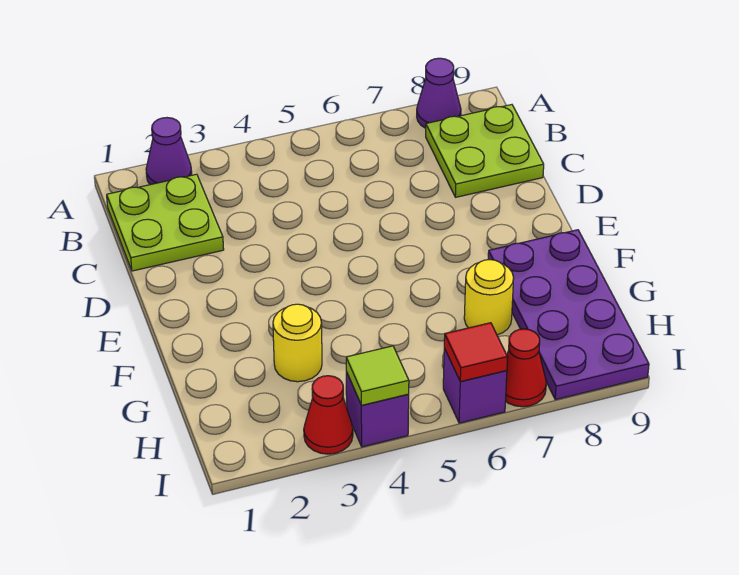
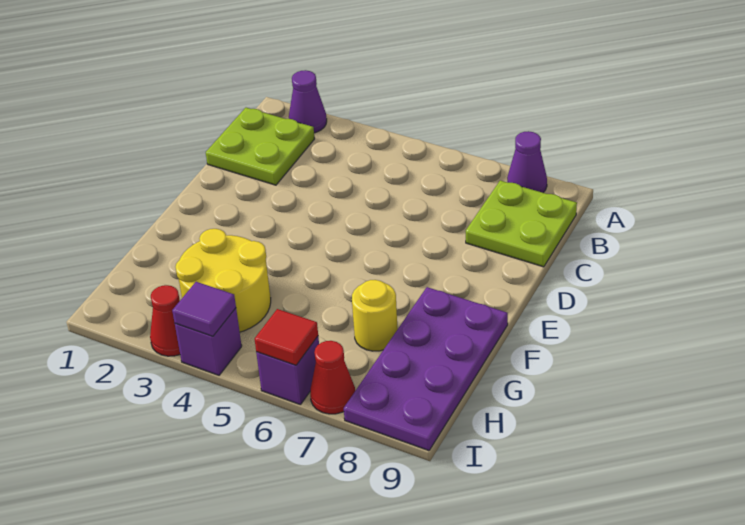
yellow 1x1 round brick [273,304,322,382] -> yellow 2x2 round brick [175,229,271,332]
lime 1x1 tile [346,346,409,405] -> purple 1x1 tile [172,282,236,336]

